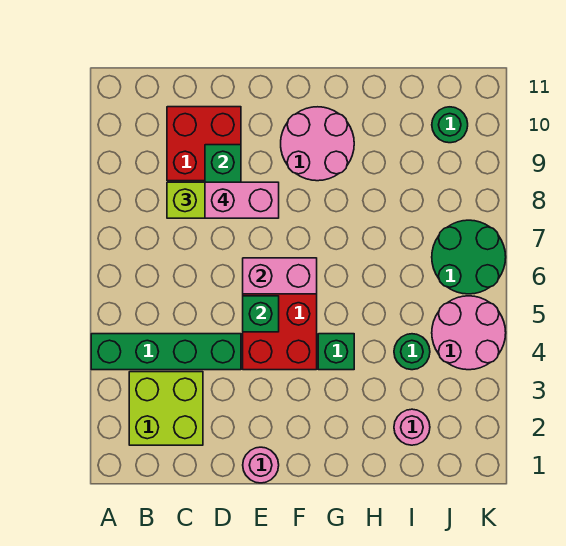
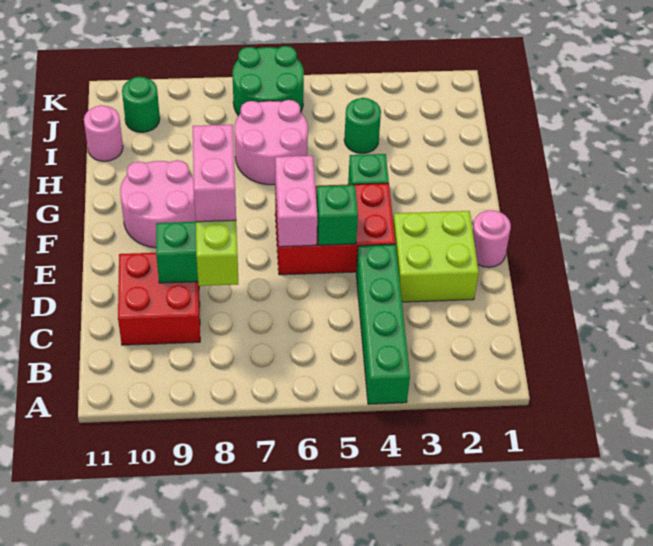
lime 2x2 brick [129,372,203,445] -> lime 2x2 brick moved to [393,211,479,302]
pink 1x1 round brick [394,409,430,445] -> pink 1x1 round brick moved to [84,105,123,161]
pink 2x2 round brick [432,296,506,370] -> pink 2x2 round brick moved to [235,100,308,185]

